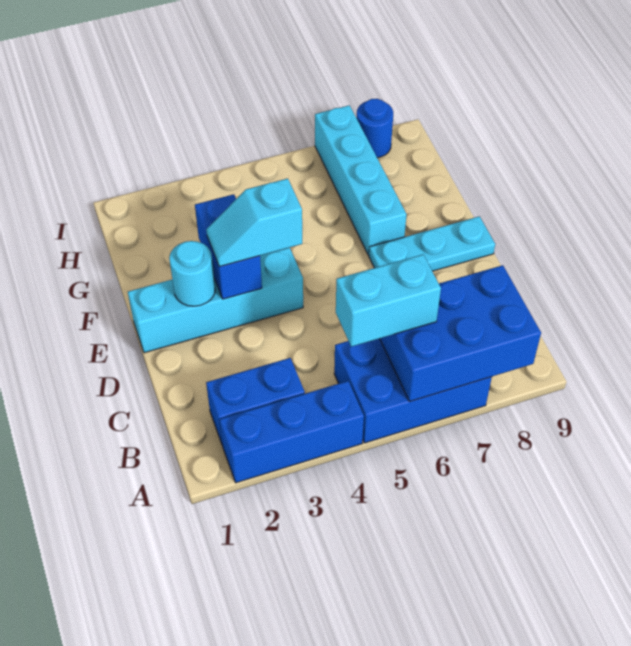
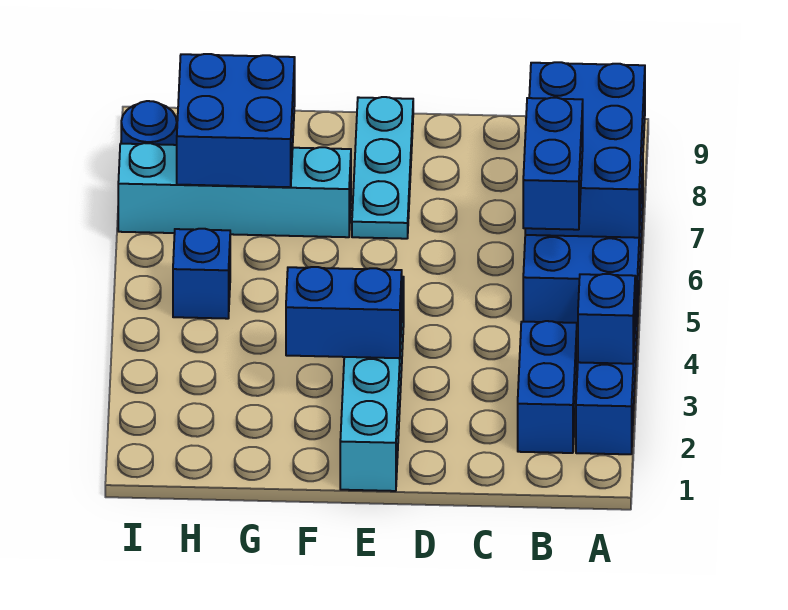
none -> blue 1x1 brick [578,274,635,364]
cyan 1x2 brick [336,255,441,347] -> blue 1x2 brick [523,98,583,230]
cyan 1x1 round brick [169,241,215,306] -> none
cyan 1x2 slope [206,178,302,267] -> none
none -> blue 2x2 brick [177,54,295,187]
none -> blue 1x1 brick [173,229,230,319]

